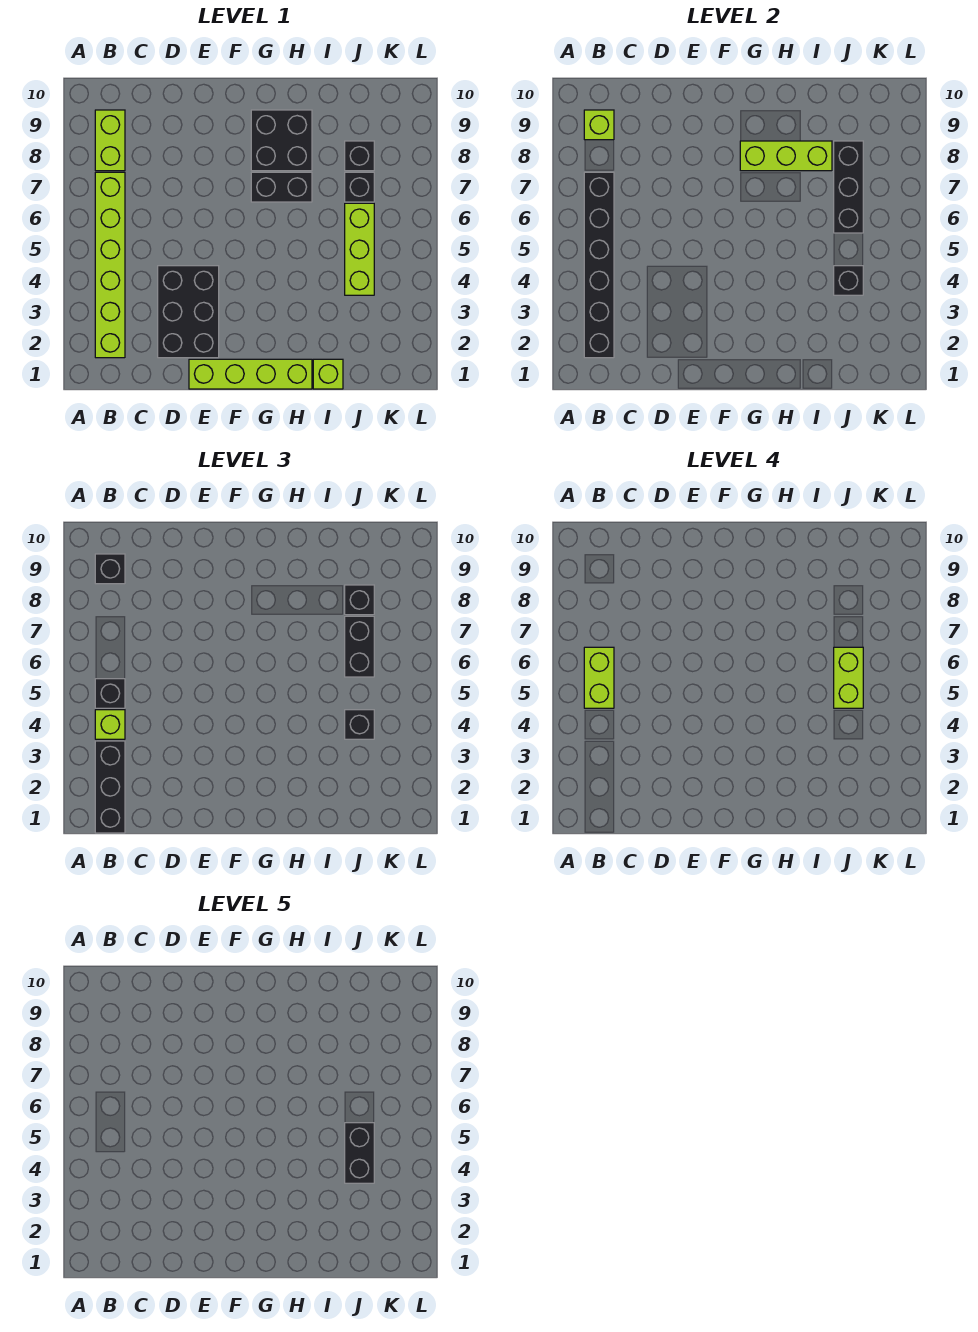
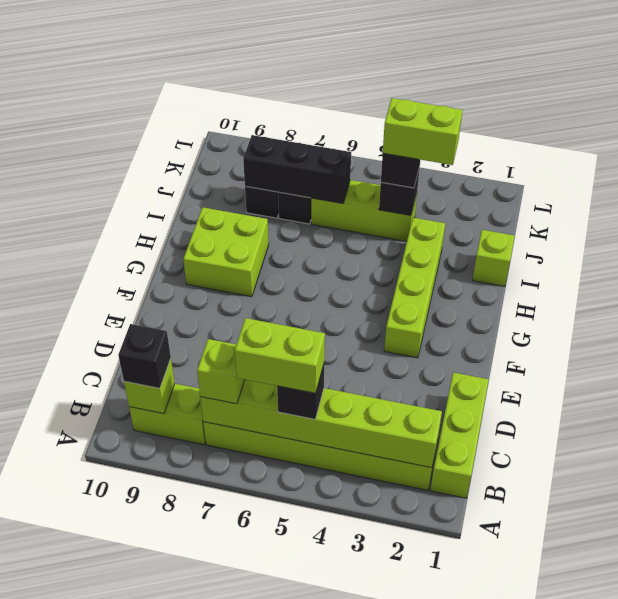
black 1x3 brick [95,741,125,833] -> none
black 1x6 brick [584,172,614,358] -> lime 1x6 brick [200,380,442,468]
lime 1x1 brick [95,710,125,739] -> lime 1x1 brick moved to [197,339,245,404]
black 2x3 brick [158,266,219,358] -> none
lime 1x4 brick [189,359,312,389] -> lime 1x4 brick moved to [384,218,445,358]
black 1x2 brick [251,172,312,202] -> none
black 2x2 brick [251,110,312,171] -> lime 2x2 brick [183,207,269,297]
lime 1x3 brick [740,141,832,171] -> lime 1x3 brick moved to [430,372,489,498]
black 1x2 brick [345,1123,374,1183] -> none
lime 1x2 brick [834,647,863,708] -> lime 1x2 brick moved to [383,98,463,165]
black 1x2 brick [345,616,374,677] -> none
black 1x1 brick [345,585,374,615] -> none

